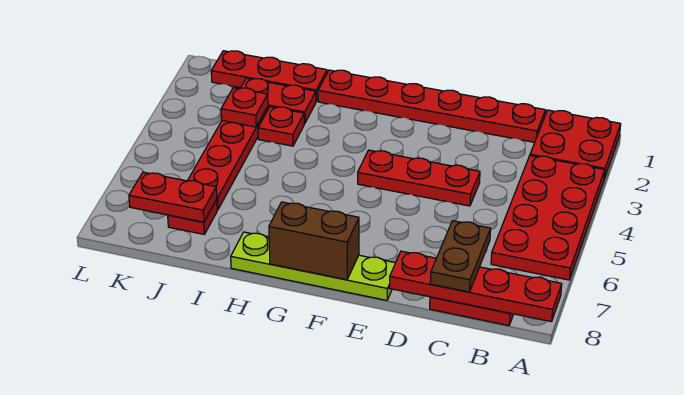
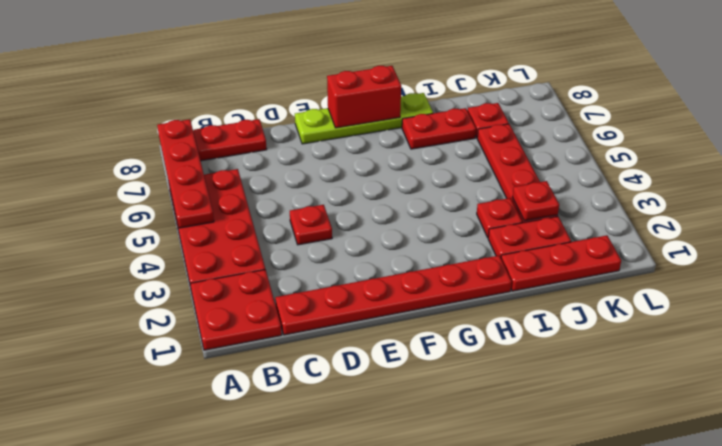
red 1x4 plate [389,251,562,322] -> red 1x4 plate turned to [157,119,214,228]
brown 1x2 plate [430,221,491,292] -> none
red 1x3 plate [358,150,480,206] -> red 1x1 plate [290,205,332,245]
brown 1x2 brick [269,202,359,280] -> red 1x2 brick [327,66,401,128]
red 1x2 plate [129,172,217,222] -> red 1x2 plate moved to [402,108,476,149]

